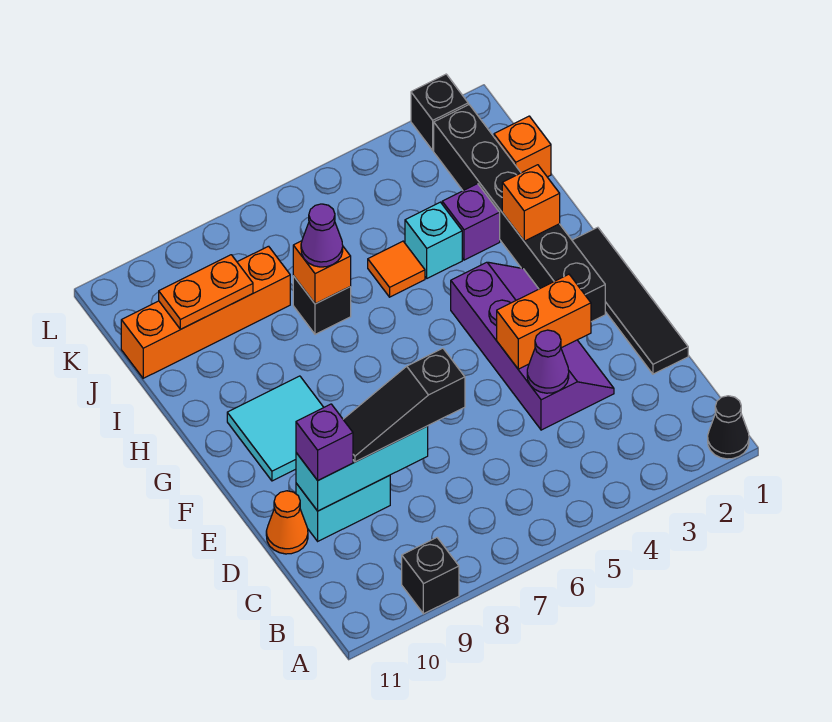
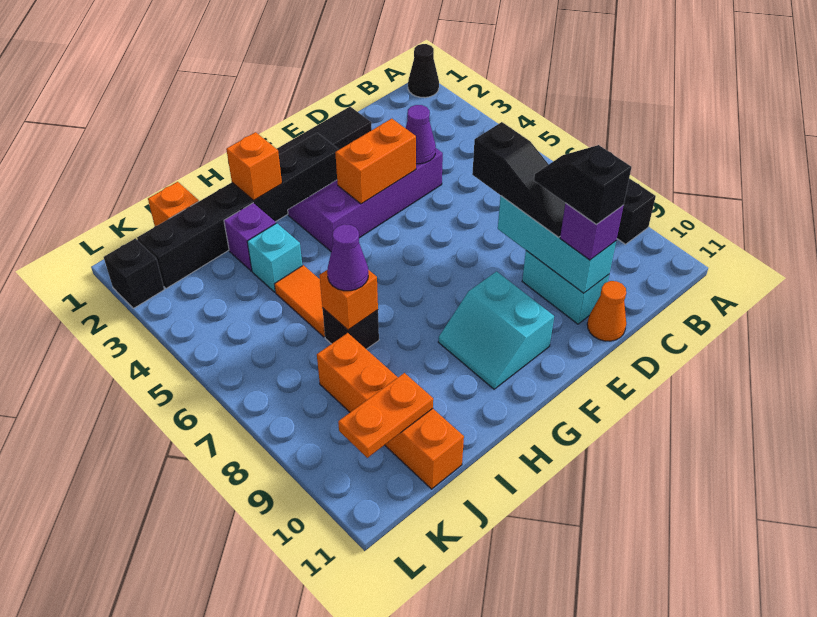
none -> black 1x2 slope [534,145,631,224]
orange 1x2 brick [497,274,591,369] -> orange 1x2 brick turned to [335,119,416,204]
cyan 2x2 tile [227,376,324,481] -> cyan 2x2 slope [438,271,554,389]
orange 1x1 tile [368,241,425,297] -> orange 1x2 tile [275,265,325,337]
orange 1x2 plate [159,255,253,329] -> orange 1x2 plate turned to [338,373,433,458]

